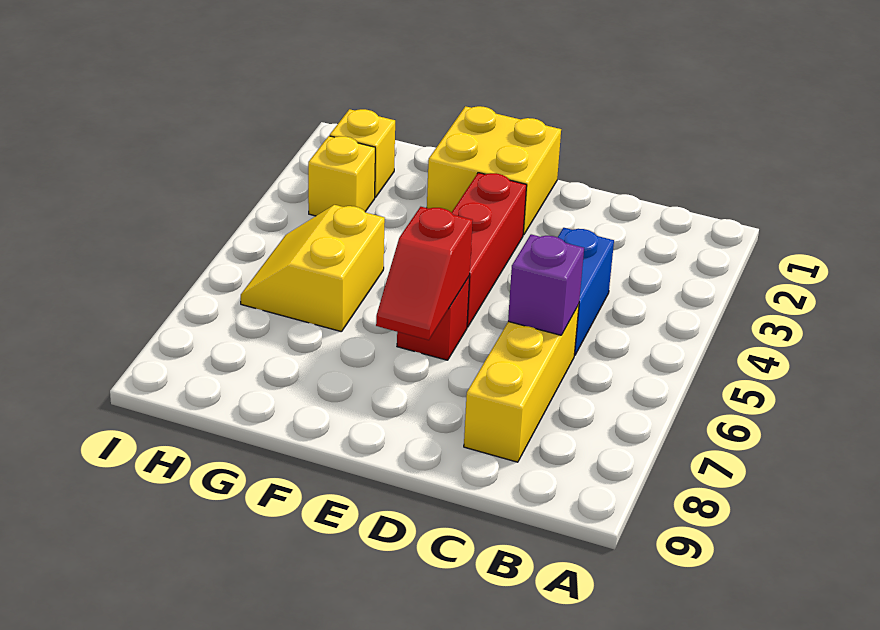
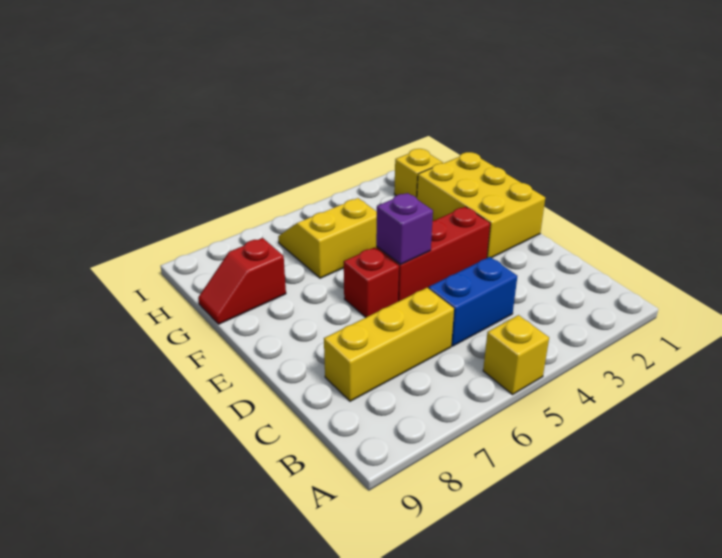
purple 1x1 brick [508,234,584,335] -> purple 1x1 brick moved to [376,193,433,265]
yellow 2x2 brick [427,106,561,235] -> yellow 2x3 brick [417,152,545,258]
red 1x2 slope [376,207,473,340] -> red 1x2 slope moved to [198,238,286,324]
yellow 1x1 brick [308,136,375,216] -> yellow 1x1 brick moved to [483,315,549,395]

